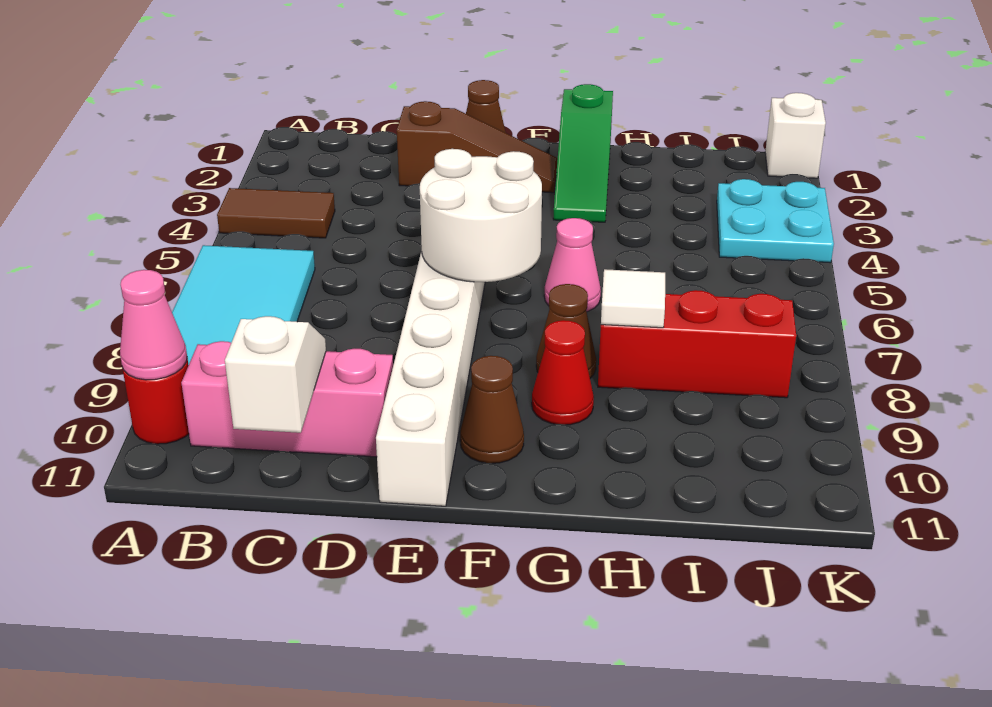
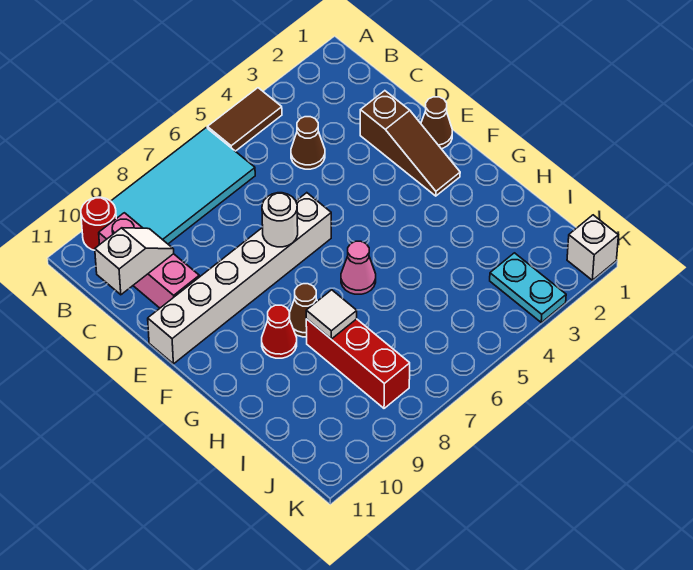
brown 1x2 tile [217,188,335,238] -> brown 1x2 tile turned to [207,88,282,151]
pink 1x1 cone [120,270,187,380] -> none
white 2x2 round brick [420,149,542,282] -> white 1x1 round brick [262,193,298,247]
brown 1x1 cone [460,356,524,463] -> brown 1x1 cone moved to [291,117,325,169]
green 1x3 slope [553,84,613,222] -> none
cyan 2x2 plate [717,179,834,263] -> cyan 1x2 plate [490,253,566,322]

